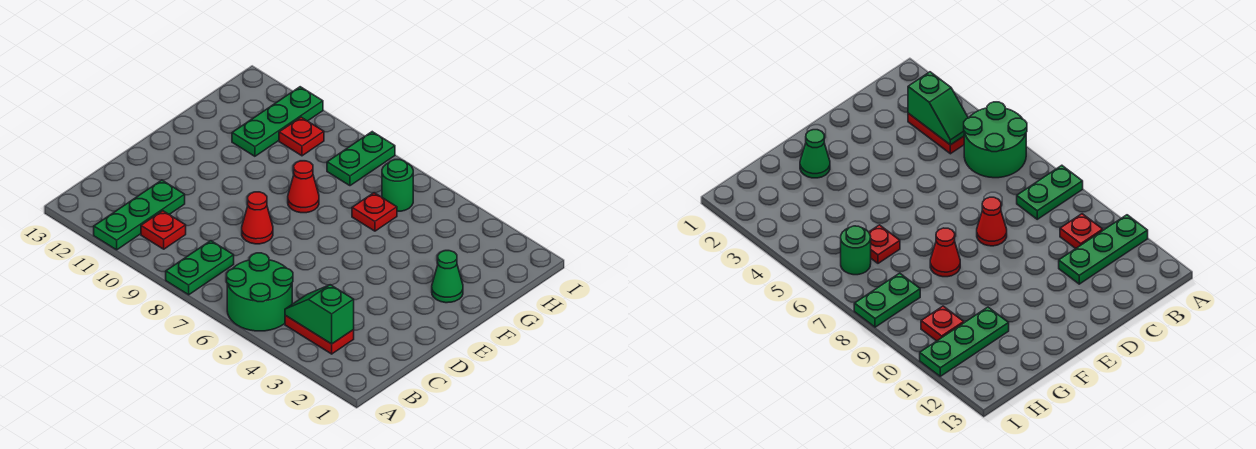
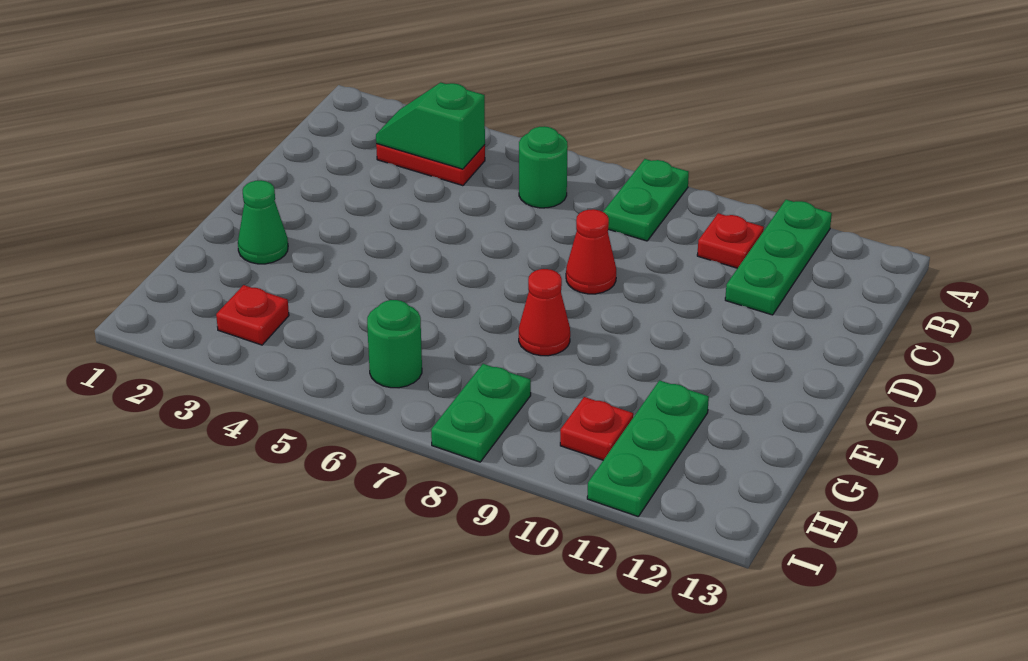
green 2x2 round brick [227,253,293,331] -> green 1x1 round brick [519,126,568,208]
green 1x2 slope [285,285,354,344] -> green 1x2 slope turned to [376,83,485,169]
red 1x1 plate [352,193,397,231] -> red 1x1 plate moved to [216,285,289,345]

